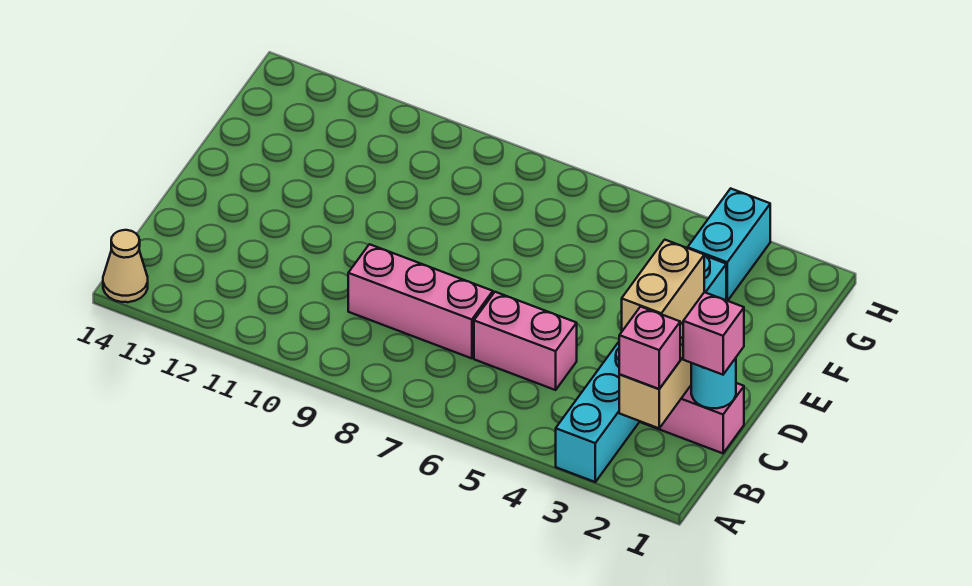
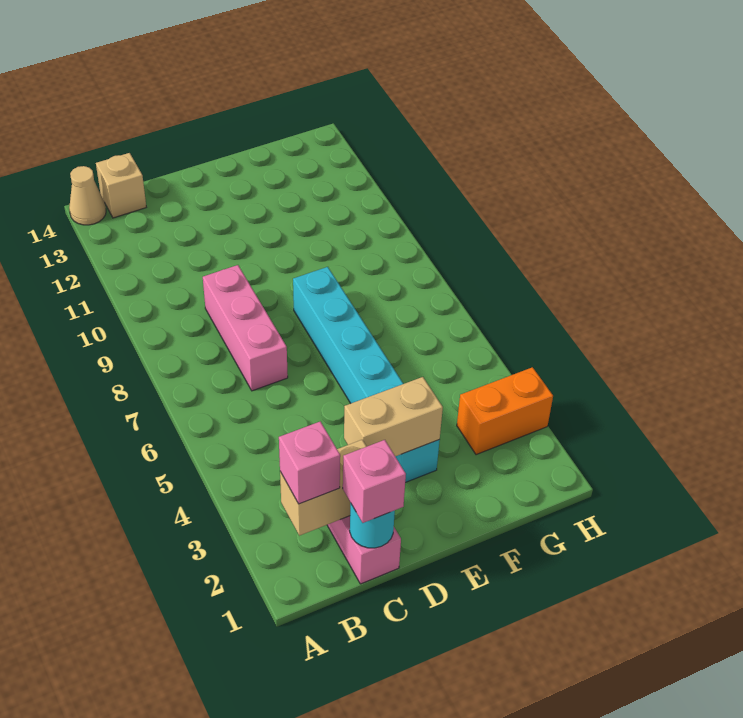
cyan 1x6 brick [556,256,726,482] -> cyan 1x6 brick turned to [293,267,440,483]
none -> tan 1x1 brick [96,153,146,218]
pink 1x2 brick [474,292,577,390] -> none
cyan 1x2 brick [688,188,770,301] -> orange 1x2 brick [457,367,553,455]

